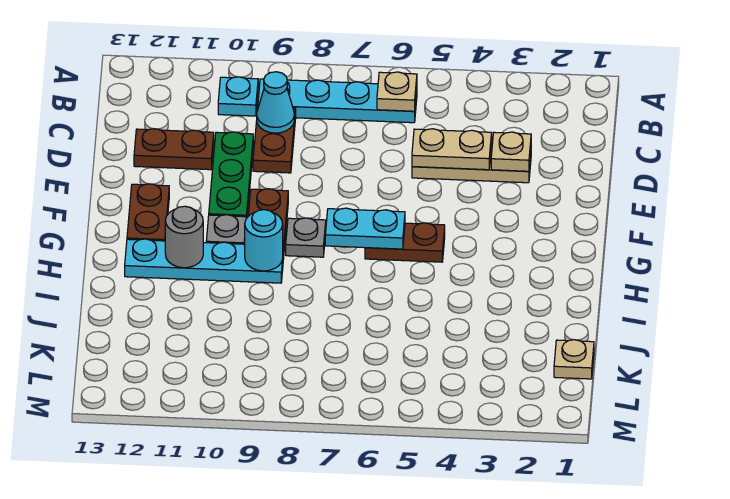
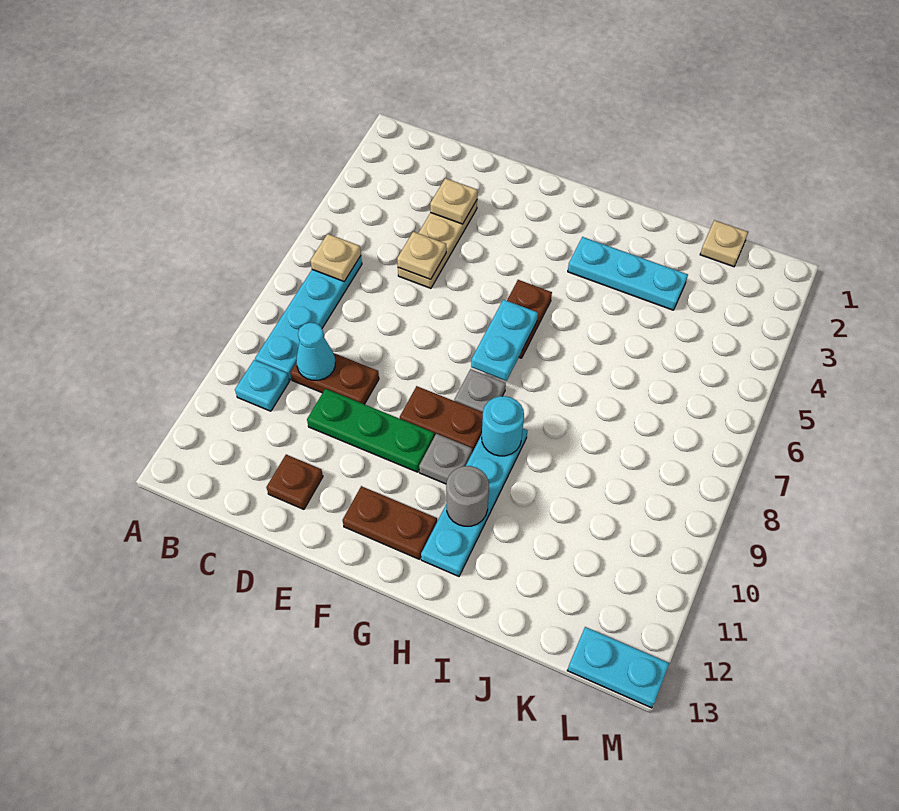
tan 1x2 plate [412,129,492,170] -> tan 1x1 plate [397,232,446,279]
brown 1x2 plate [134,129,214,170] -> brown 1x1 plate [266,455,323,509]
none -> cyan 1x3 plate [568,237,688,310]
none -> cyan 1x2 plate [567,627,670,708]

